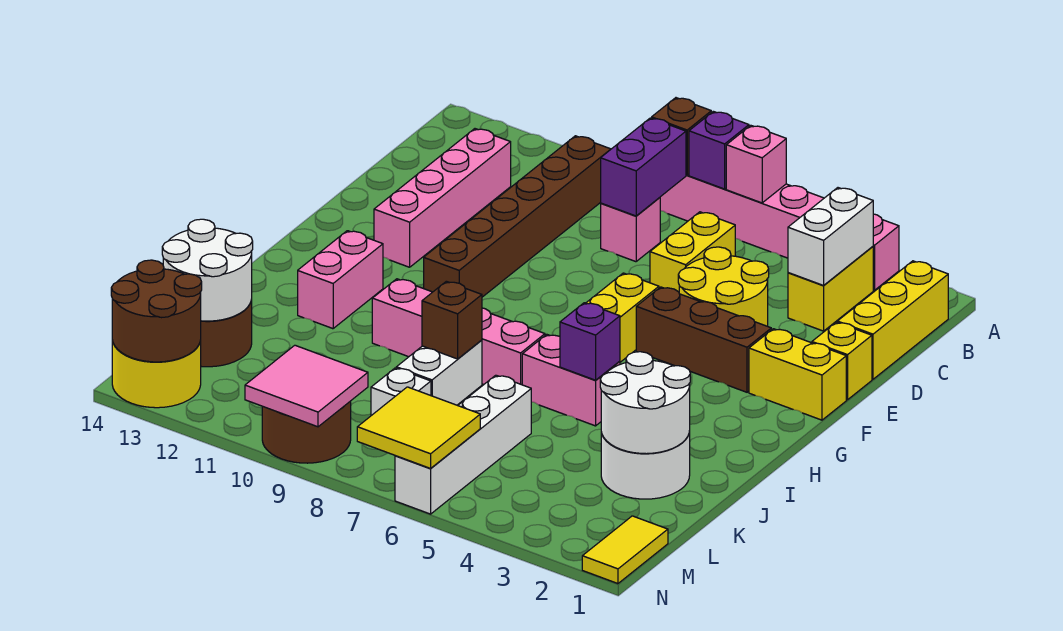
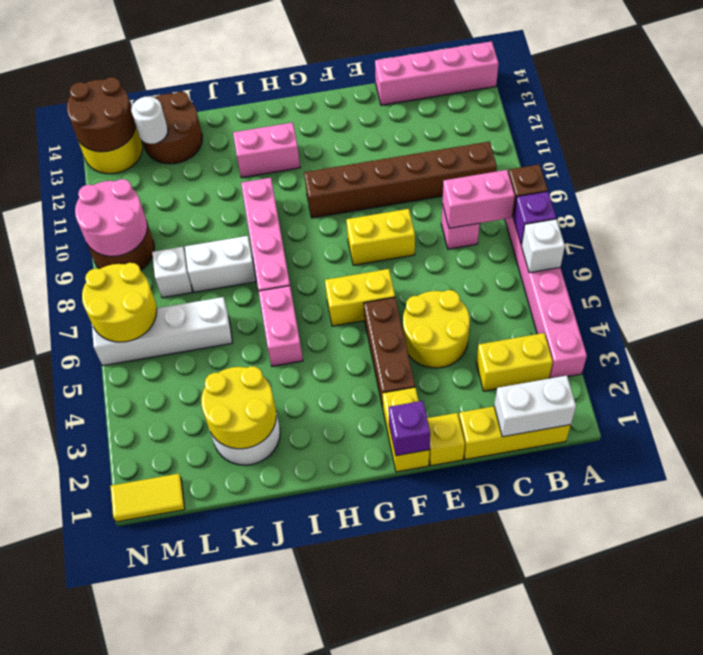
pink 1x1 brick [726,125,786,203] -> white 1x1 brick [521,219,565,273]
white 1x2 brick [788,188,873,285] -> white 1x2 brick moved to [494,376,576,437]
purple 1x2 brick [601,118,686,216] -> pink 1x2 brick [442,170,515,228]
yellow 1x2 brick [650,212,735,292] -> yellow 1x2 brick moved to [346,209,415,265]
pink 1x4 brick [374,129,511,267] -> pink 1x4 brick moved to [375,41,499,105]
purple 1x1 brick [560,303,620,380] -> purple 1x1 brick moved to [389,401,430,456]
white 2x2 round brick [600,352,690,454] -> yellow 2x2 round brick [201,366,276,449]
brown 1x1 brick [422,281,482,359] -> none
white 2x2 round brick [162,219,253,321] -> white 1x1 round brick [131,97,168,144]
yellow 2x2 tile [357,387,480,468] -> yellow 2x2 round brick [82,263,157,342]
pink 2x2 tile [245,345,368,427] -> pink 2x2 round brick [75,179,147,256]

